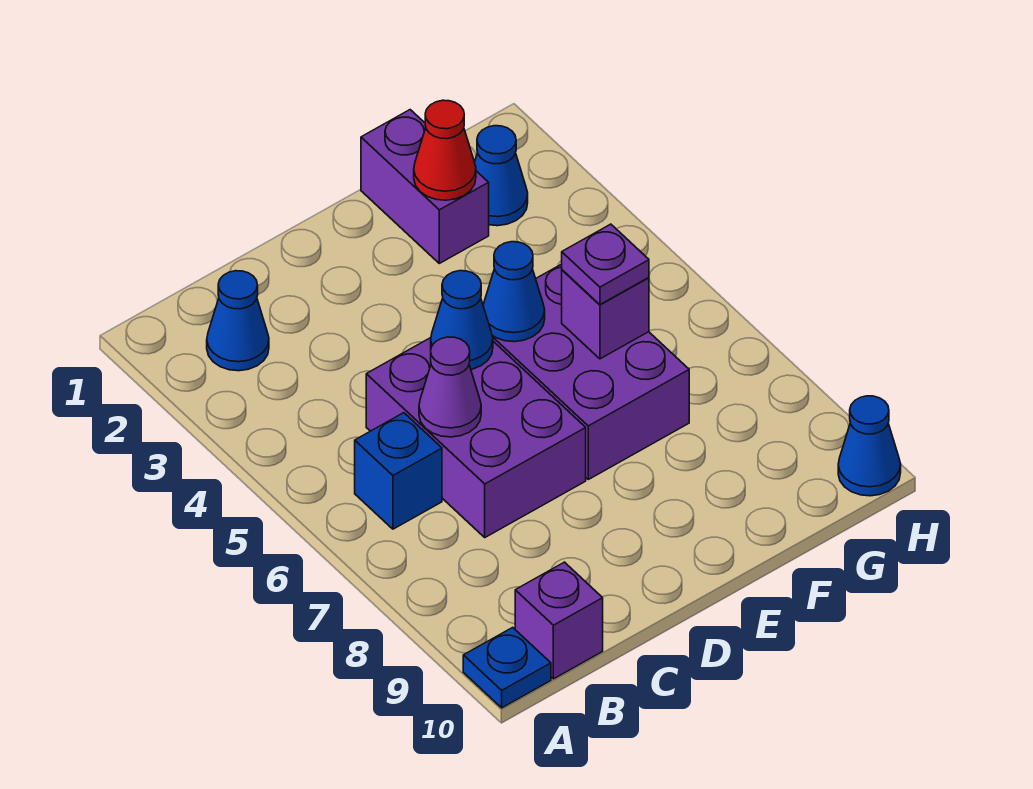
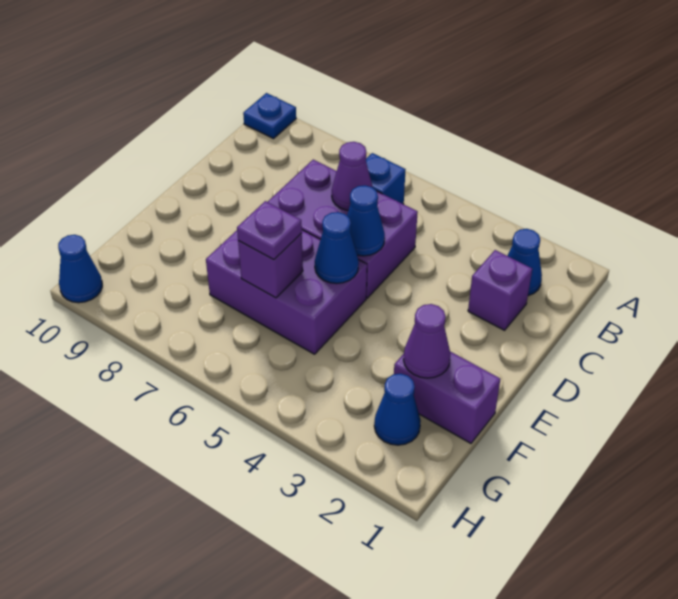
purple 1x1 brick [515,562,603,679] -> purple 1x1 brick moved to [468,250,532,330]
red 1x1 cone [414,100,476,200] -> purple 1x1 cone [403,304,451,378]

